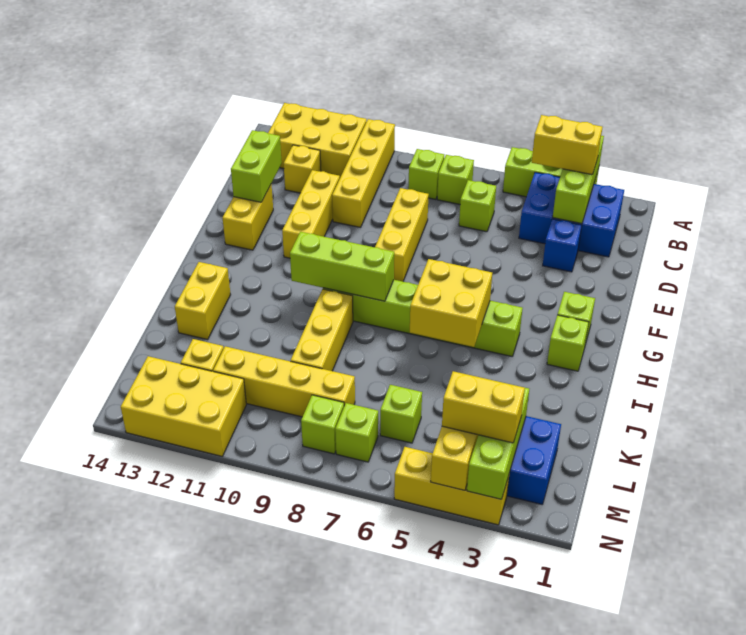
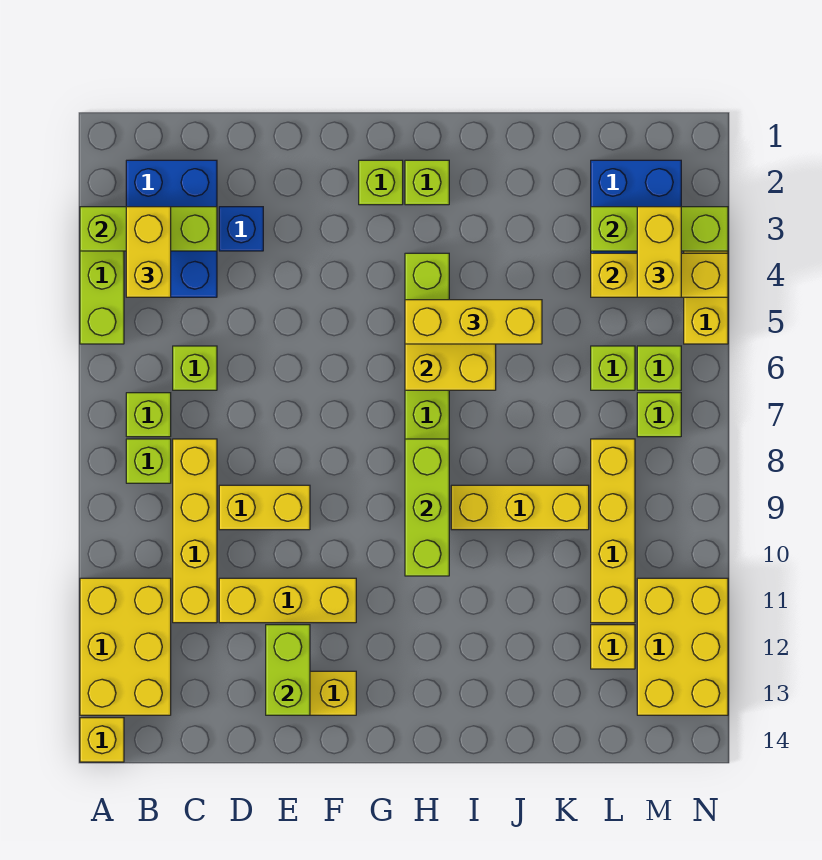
yellow 1x4 brick [332,119,395,227] -> yellow 1x4 brick turned to [173,439,217,623]
yellow 1x1 brick [284,145,321,193] -> yellow 1x1 brick moved to [80,718,124,762]
yellow 1x3 brick [375,188,429,281] -> yellow 1x3 brick moved to [405,300,542,344]
lime 1x2 brick [231,130,282,202] -> lime 1x2 brick turned to [266,625,310,715]
yellow 1x2 brick [175,262,231,340] -> yellow 1x2 brick moved to [219,485,310,530]
lime 1x1 brick [301,395,344,454] -> lime 1x1 brick moved to [637,346,681,390]

